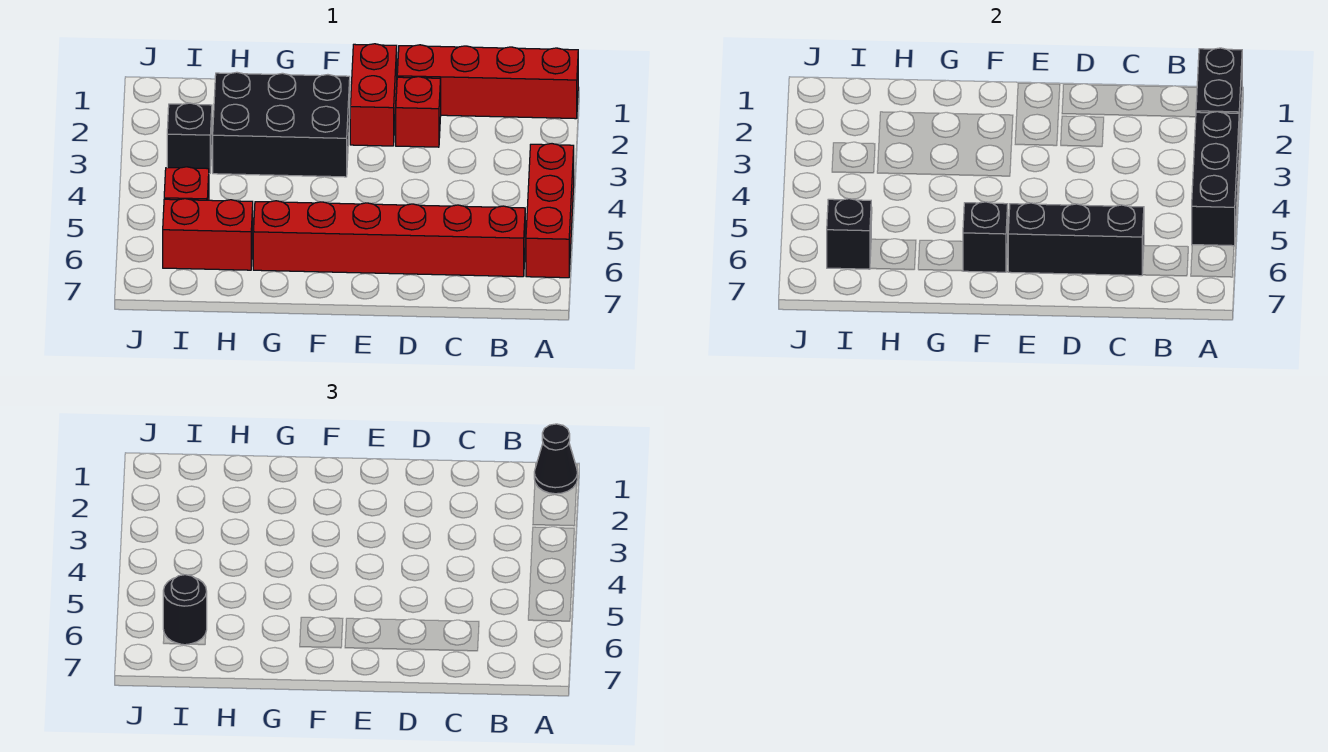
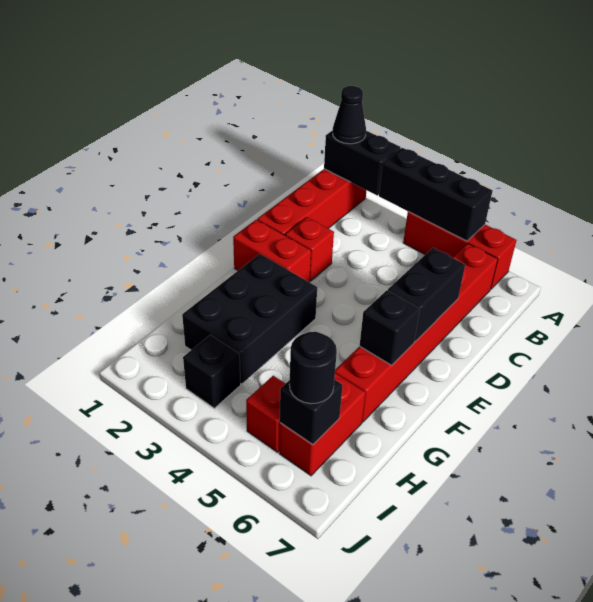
black 1x3 brick [1008,203,1144,276] -> black 1x2 brick [388,248,465,342]

